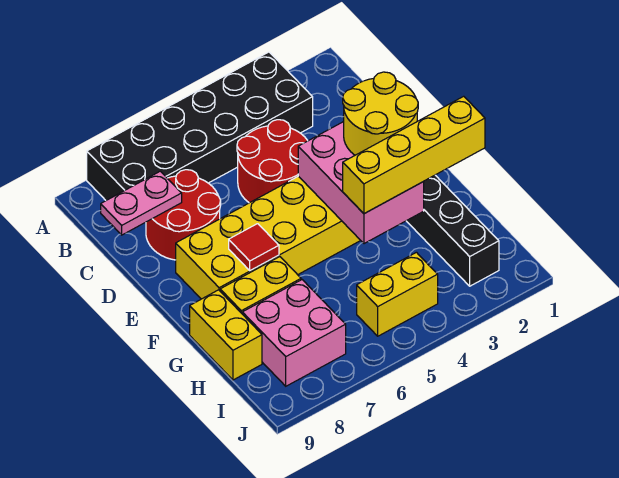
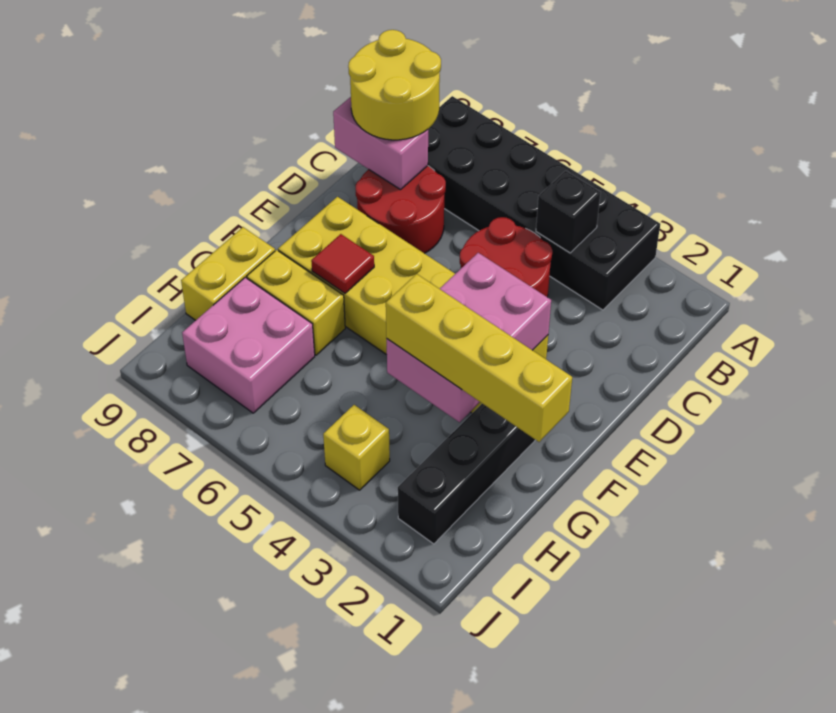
none -> black 1x1 brick [536,171,601,253]
pink 1x2 plate [101,171,182,235] -> pink 1x2 brick [333,97,428,190]
yellow 2x2 round brick [343,72,418,155] -> yellow 2x2 round brick moved to [348,30,441,140]
yellow 1x2 brick [357,252,438,336] -> yellow 1x1 brick [323,405,390,490]

